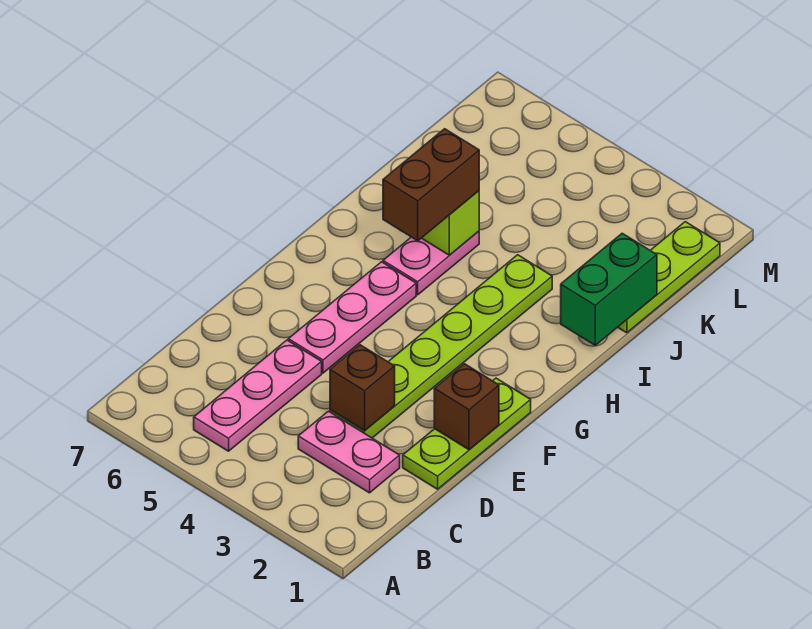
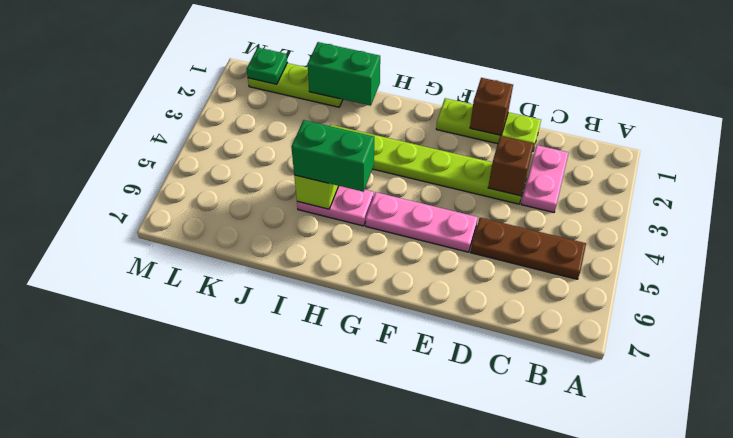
pink 1x3 plate [194,340,322,451] -> brown 1x3 plate [471,218,586,279]
brown 1x2 brick [383,129,479,241] -> green 1x2 brick [291,120,374,192]
none -> green 1x1 plate [246,48,287,84]

